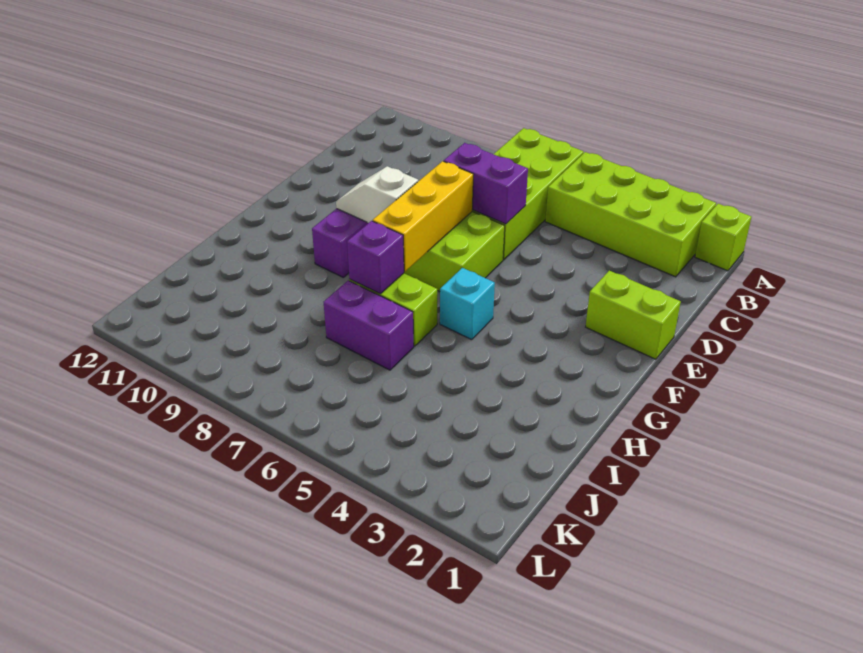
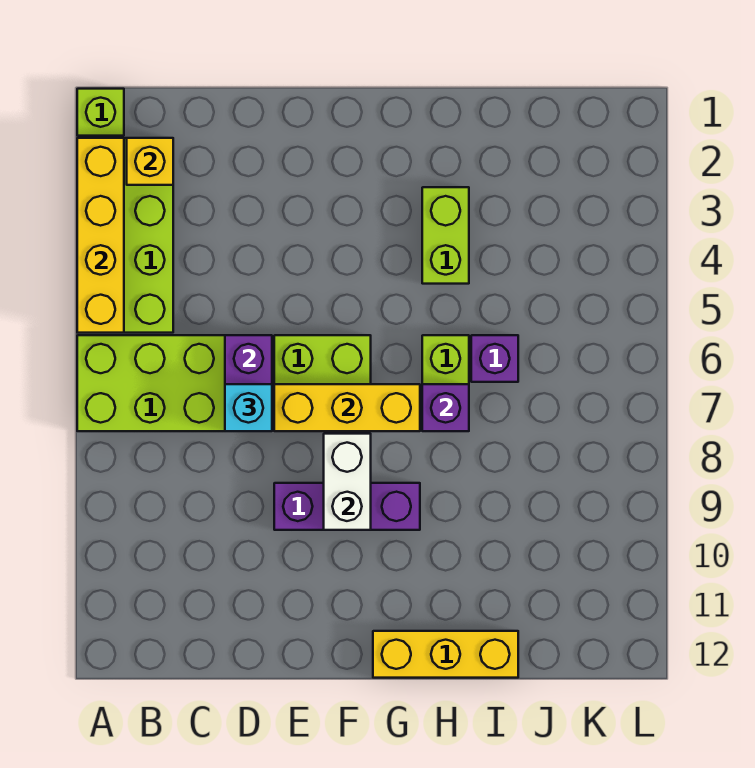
none -> yellow 1x4 brick [77,138,124,333]
none -> yellow 1x1 brick [127,138,173,185]
lime 1x2 brick [586,271,681,359] -> lime 1x2 brick moved to [422,187,469,284]
white 1x2 slope [336,166,418,223] -> white 1x2 brick [324,434,371,530]
cyan 1x1 brick [440,268,495,340] -> cyan 1x1 brick moved to [225,384,272,431]
none -> yellow 1x3 brick [373,631,518,678]
purple 1x2 brick [324,281,414,370] -> purple 1x1 brick [471,335,518,382]

